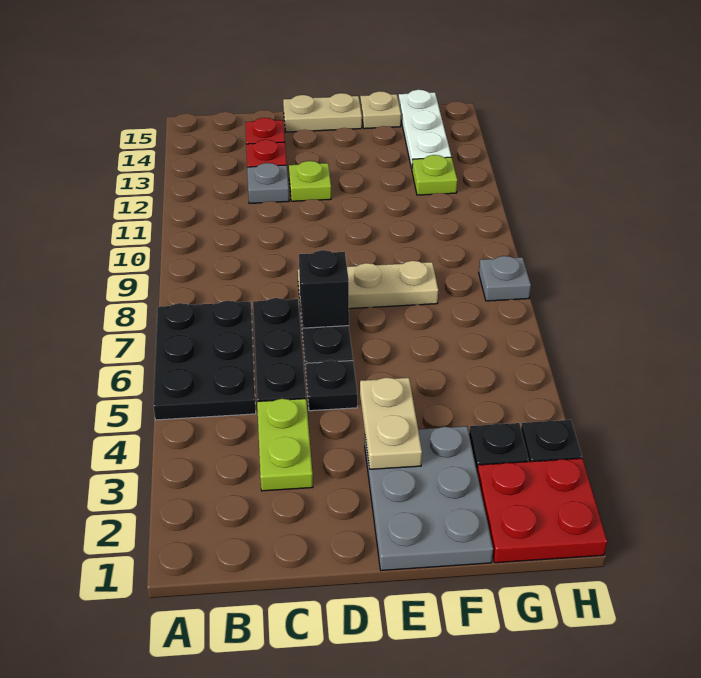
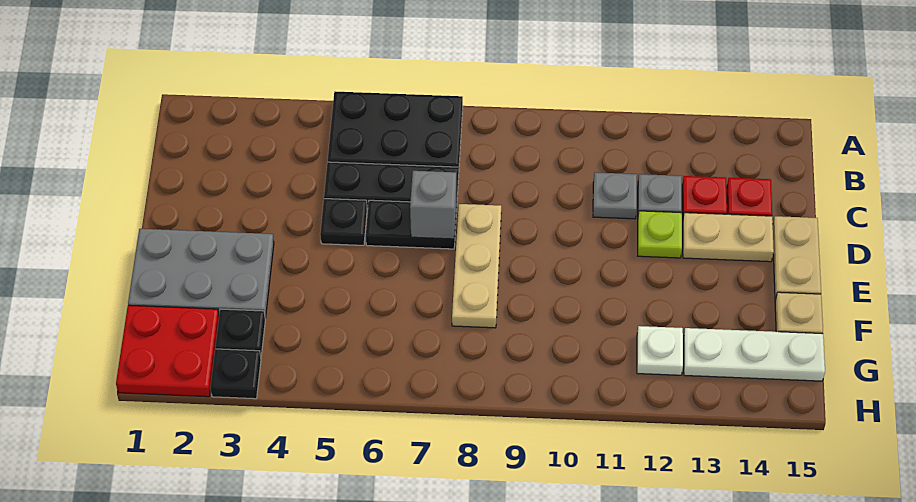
lime 1x2 plate [257,399,313,491] -> none
black 1x1 brick [299,250,349,328] -> grey 1x1 brick [410,171,456,239]
tan 1x2 plate [360,378,422,469] -> tan 1x2 plate moved to [683,213,774,262]
lime 1x1 plate [412,155,457,195] -> white 1x1 plate [637,326,683,375]
grey 1x1 plate [479,256,531,301] -> grey 1x1 plate moved to [593,172,637,219]

